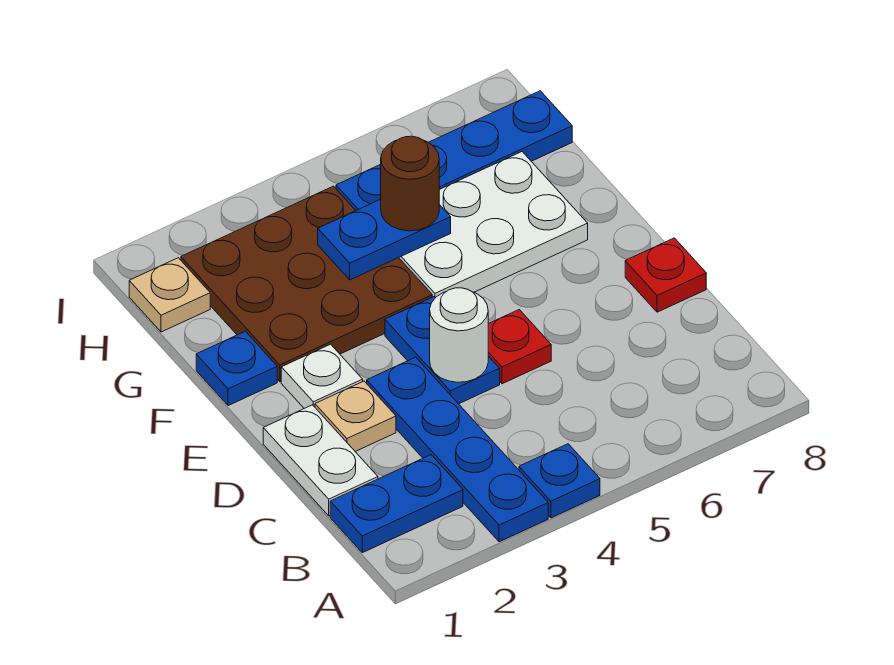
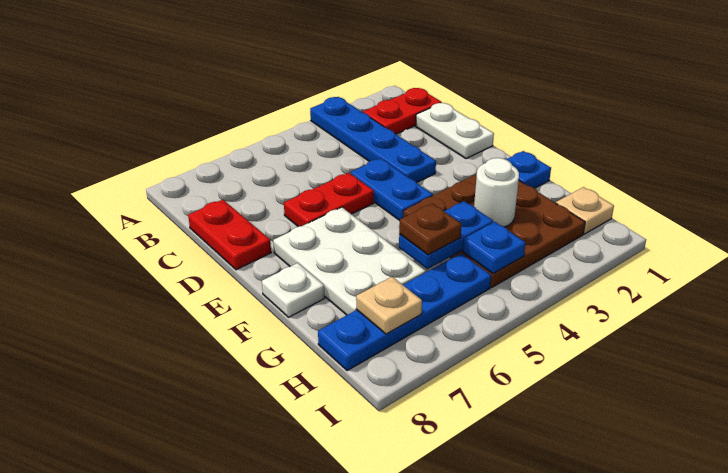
blue 1x1 plate [519,444,600,518] -> blue 1x1 plate moved to [463,222,526,273]
blue 1x2 plate [330,455,463,553] -> red 1x2 plate [363,88,442,134]
tan 1x1 plate [315,381,396,452] -> tan 1x1 plate moved to [356,277,422,334]
white 1x1 round brick [430,288,488,382] -> white 1x1 round brick moved to [474,158,519,227]
red 1x1 plate [488,310,551,384] -> red 1x2 plate [284,173,374,227]
red 1x1 plate [625,238,706,312] -> red 1x2 plate [188,200,271,270]
white 1x1 plate [281,344,363,408] -> white 1x1 plate moved to [262,263,325,317]
white 2x3 plate [399,152,588,298] -> white 2x3 plate turned to [273,207,426,315]
brown 1x1 round brick [381,136,439,231] -> brown 1x1 plate [399,203,462,255]

